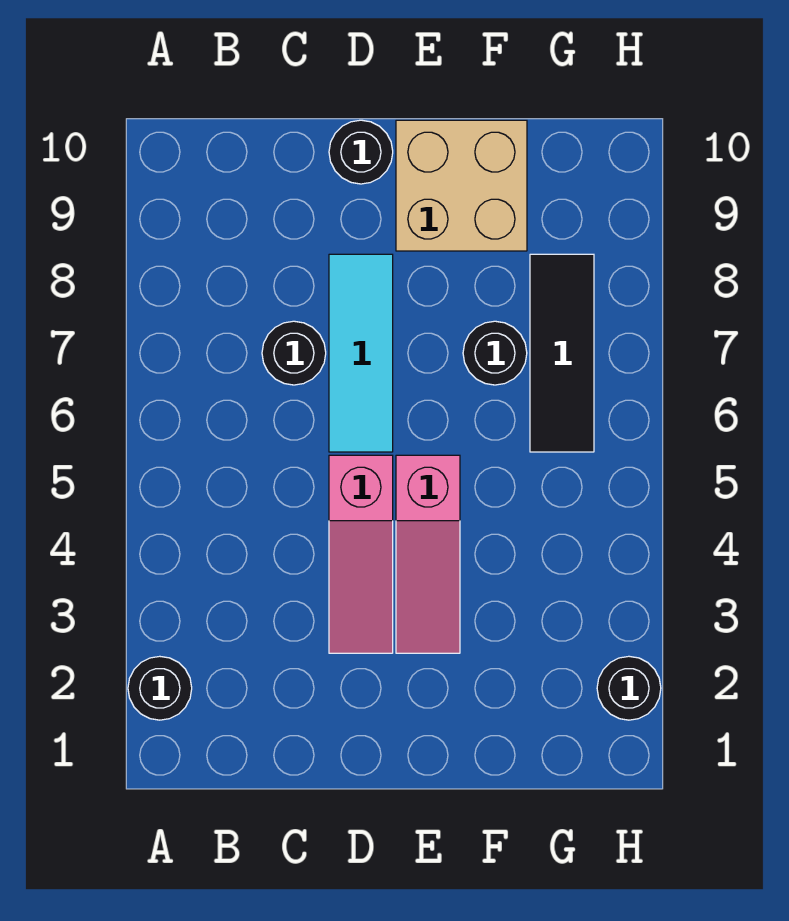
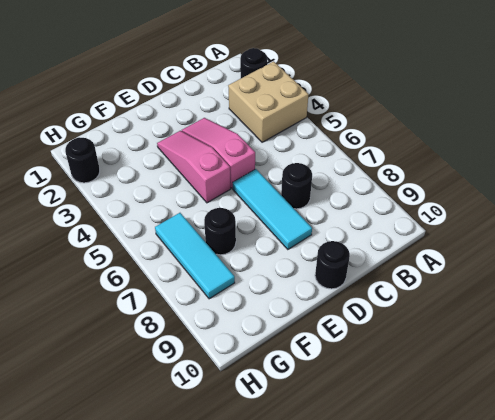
tan 2x2 brick [396,120,527,251] -> tan 2x2 brick moved to [228,61,309,142]
black 1x3 tile [530,254,594,452] -> cyan 1x3 tile [155,213,235,299]

